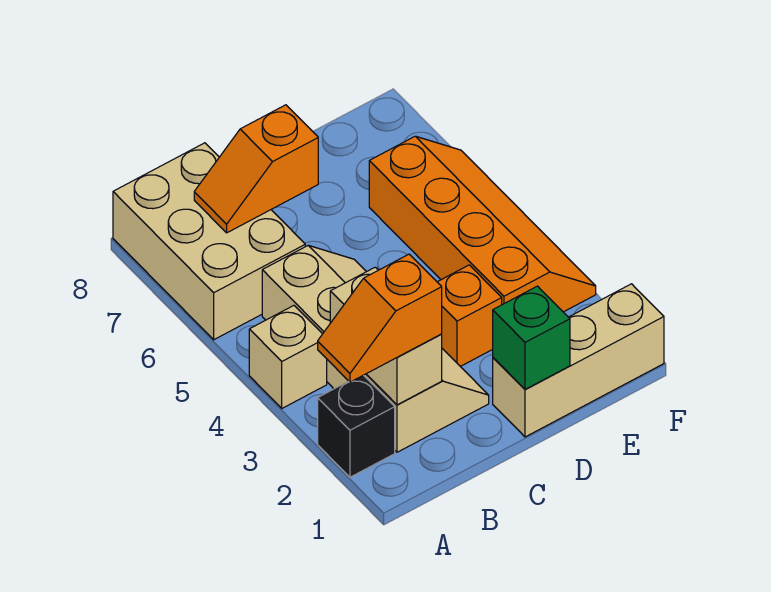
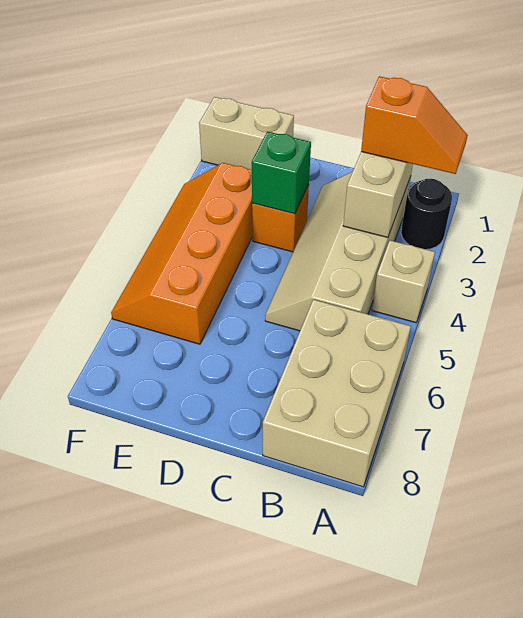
black 1x1 brick [318,375,395,477] -> black 1x1 round brick [401,179,452,249]
orange 1x2 slope [194,105,318,233] -> none
tan 1x3 brick [493,284,664,437] -> tan 1x2 brick [199,97,294,170]
green 1x1 brick [493,286,570,389] -> green 1x1 brick moved to [252,132,311,214]

